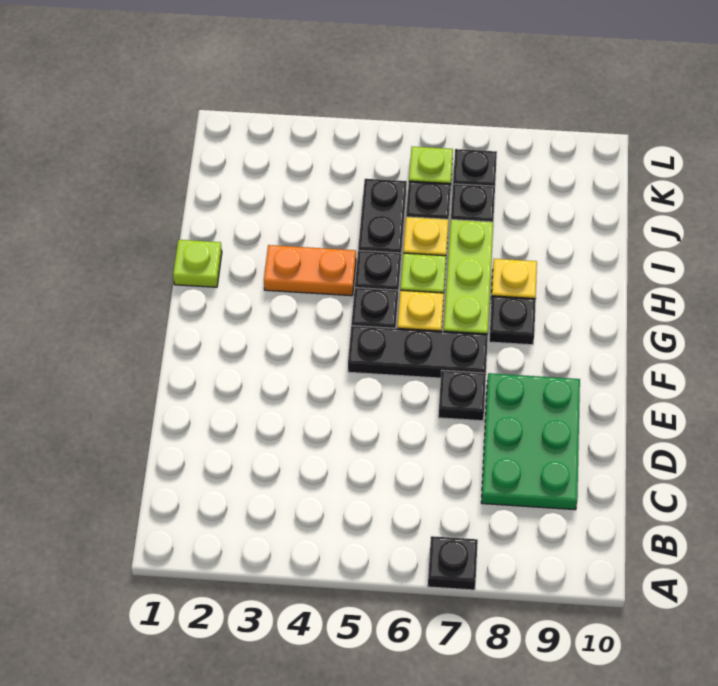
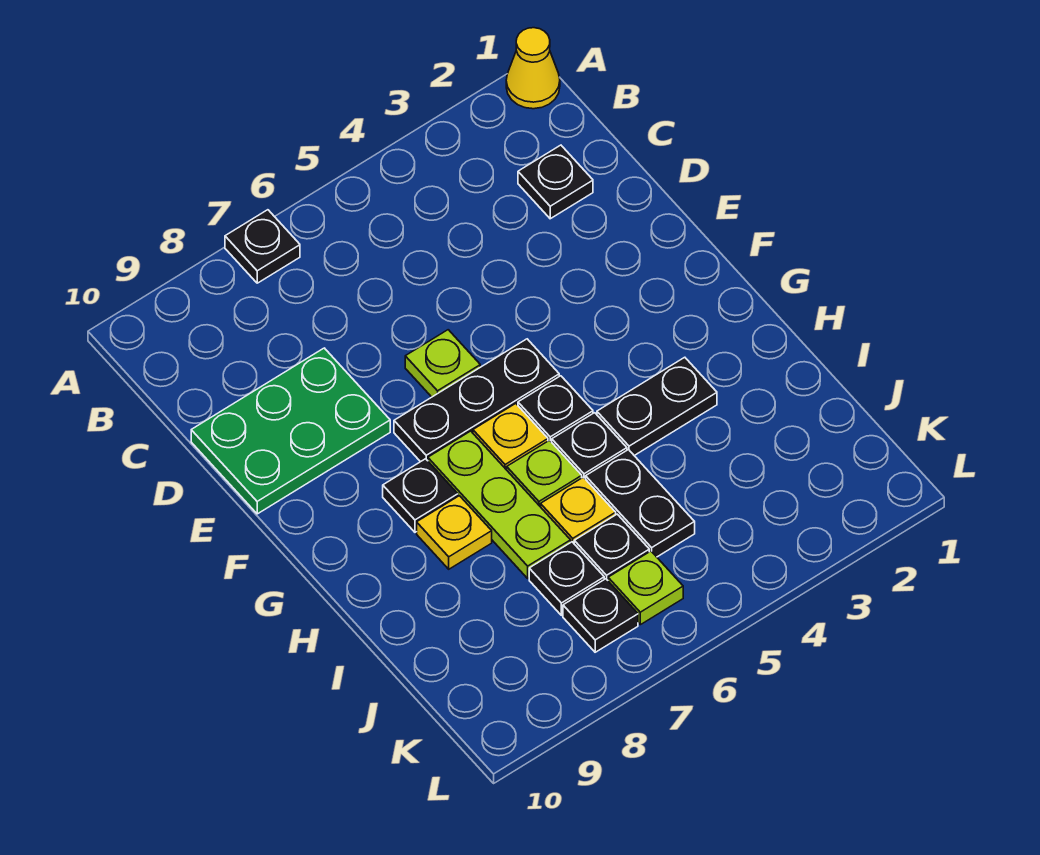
none -> yellow 1x1 cone [506,28,560,109]
green 2x3 plate [481,373,580,510] -> green 2x3 plate turned to [191,348,390,514]
black 1x1 plate [438,370,486,421] -> black 1x1 plate moved to [518,145,593,219]
lime 1x1 plate [173,240,222,287] -> lime 1x1 plate moved to [405,330,480,397]
orange 1x2 plate [264,245,356,296] -> black 1x2 plate [597,357,717,456]

